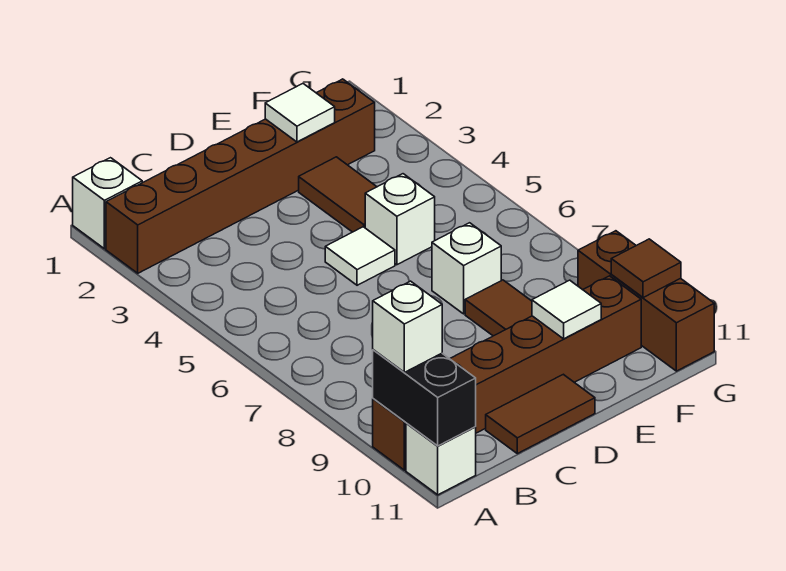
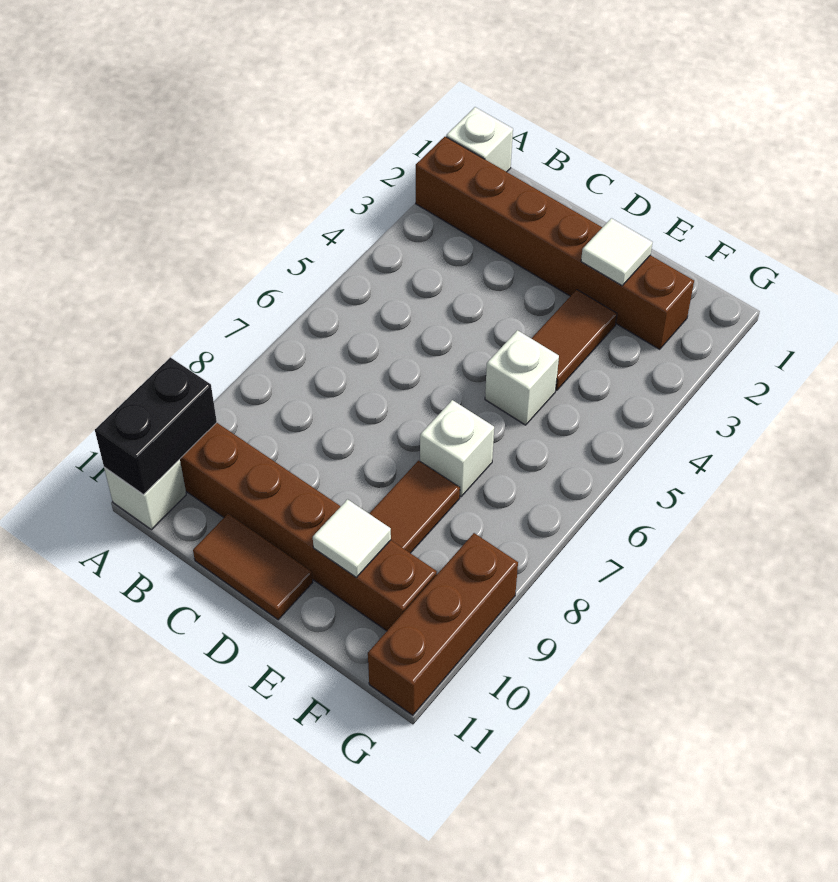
white 1x1 brick [373,281,442,372] -> none
white 1x1 tile [325,227,395,285] -> none
brown 1x1 tile [611,239,681,298] -> none

